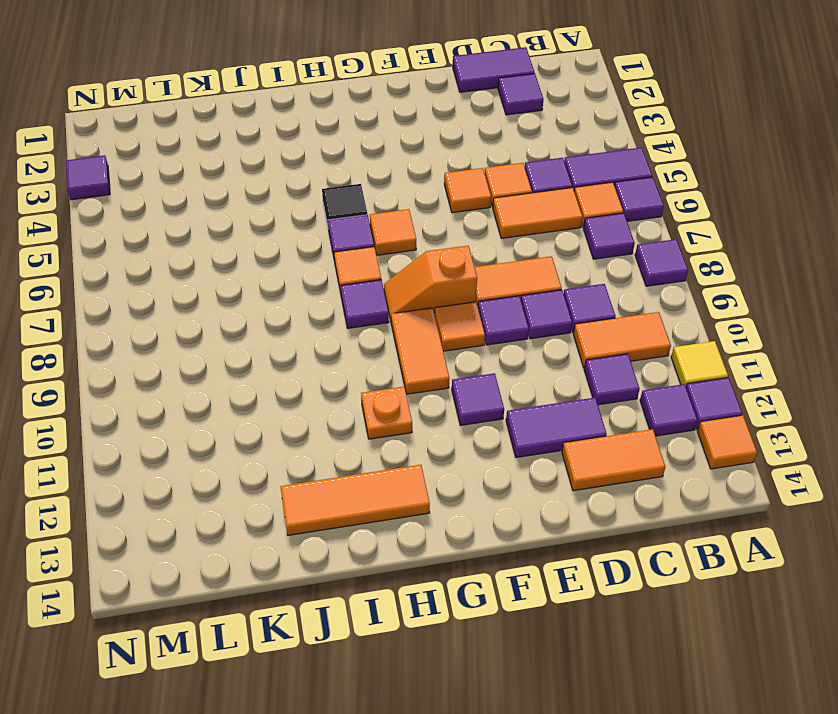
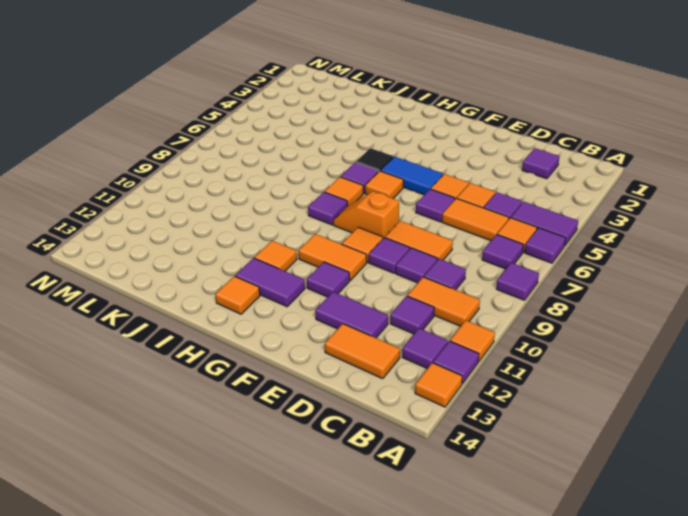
yellow 1x1 tile [671,341,728,386] -> orange 1x1 tile [450,320,495,362]
purple 1x2 tile [453,47,535,92] -> purple 1x2 tile moved to [235,258,305,307]
none -> blue 1x2 tile [380,157,443,195]
orange 1x2 tile [391,308,449,394] -> orange 1x2 tile turned to [298,234,367,280]
orange 1x1 plate [361,386,412,439] -> orange 1x1 tile [254,241,297,271]
orange 1x3 tile [280,465,430,535] -> orange 1x1 tile [215,276,260,314]
purple 1x1 tile [66,155,110,200] -> purple 1x1 tile moved to [416,189,455,222]

